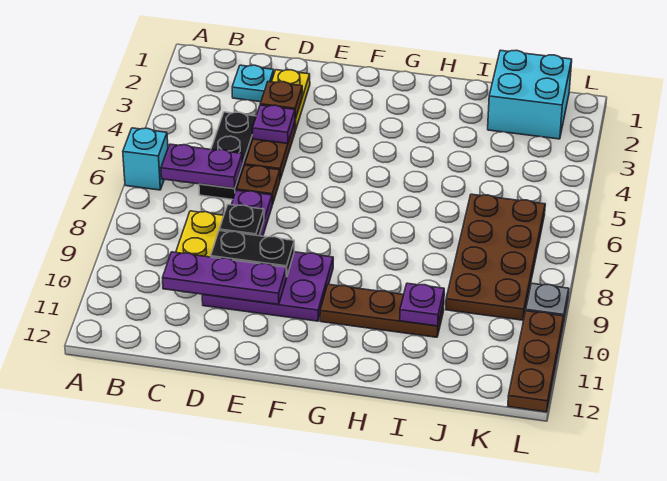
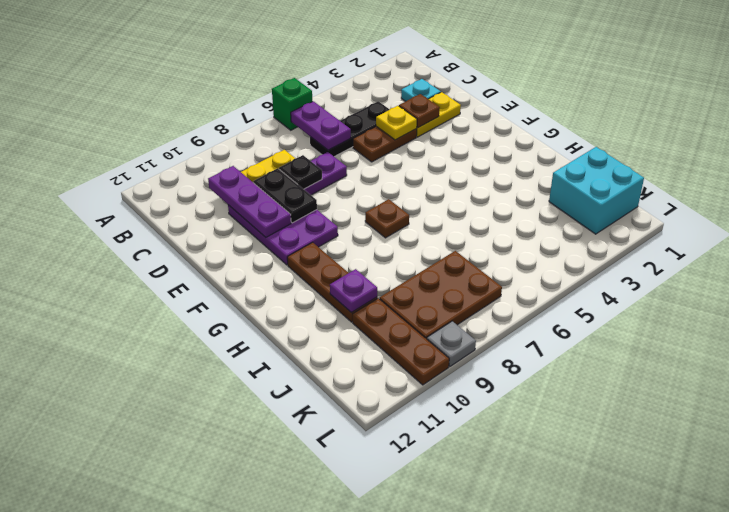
cyan 1x1 brick [123,128,168,190] -> green 1x1 brick [272,78,312,130]
purple 1x1 plate [252,105,295,144] -> yellow 1x1 plate [376,106,417,140]
brown 1x1 plate [237,165,280,204] -> brown 1x1 plate moved to [365,199,409,238]
brown 2x4 plate [446,194,545,320] -> brown 2x3 plate [380,251,502,339]
brown 1x3 plate [508,311,564,412] -> brown 1x3 plate turned to [353,298,449,385]

